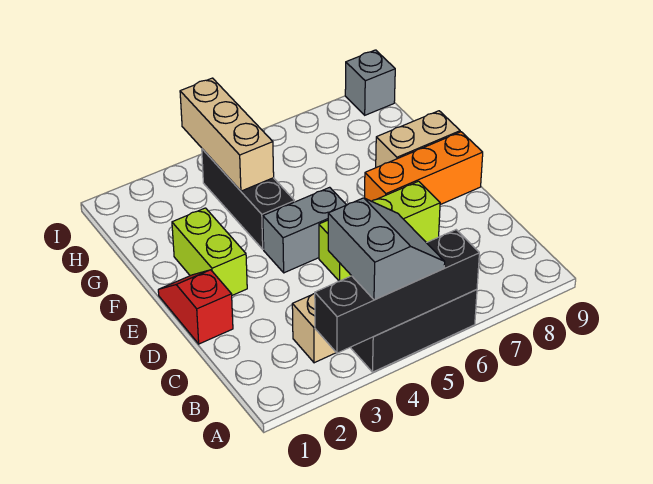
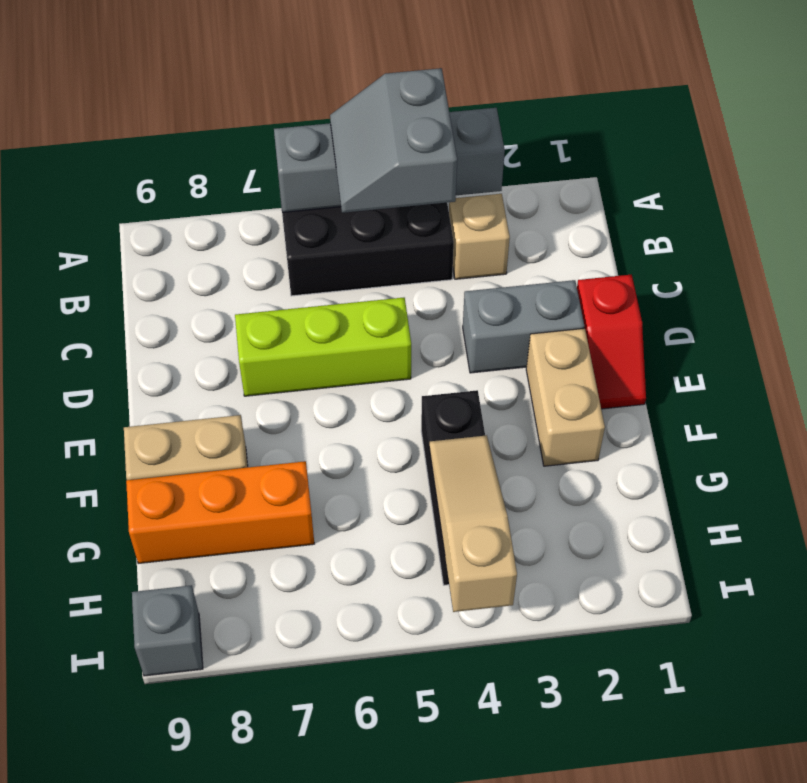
black 1x4 brick [315,230,479,353] -> grey 1x4 brick [274,108,505,212]
lime 1x2 brick [172,208,247,295] -> tan 1x2 brick [526,328,605,466]
grey 1x2 brick [263,187,346,273] -> grey 1x2 brick moved to [463,280,585,373]
orange 1x3 brick [365,132,483,205] -> orange 1x3 brick moved to [126,461,314,563]
tan 1x3 brick [180,78,274,191] -> tan 1x3 slope [429,435,517,612]

